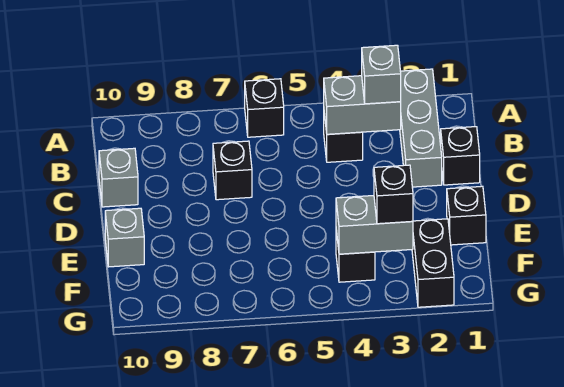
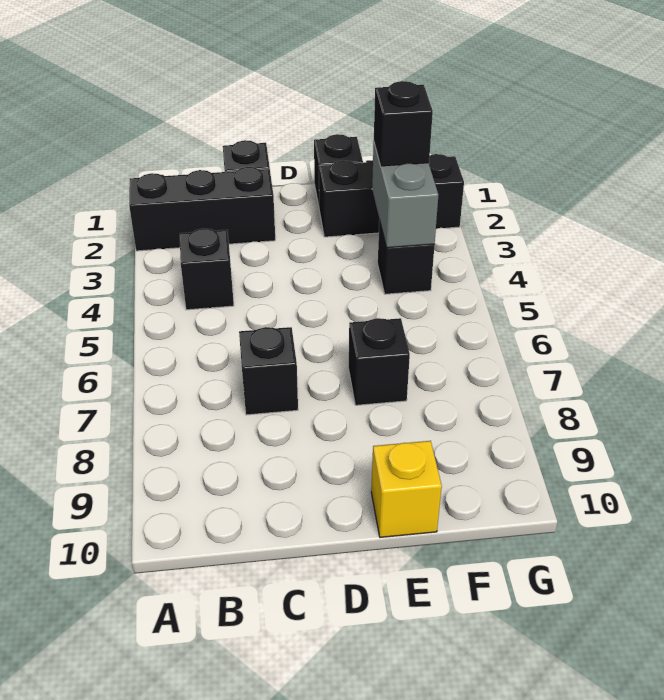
grey 1x3 brick [400,69,442,187] -> black 1x3 brick [129,167,275,251]
black 1x1 brick [245,79,284,137] -> black 1x1 brick moved to [349,318,410,405]
grey 1x2 brick [324,76,401,134] -> none
grey 1x1 brick [362,45,401,104] -> none
grey 1x1 brick [99,148,138,207] -> none
grey 1x1 brick [105,208,144,267] -> yellow 1x1 brick [371,441,442,537]
black 1x2 brick [412,219,454,307] -> black 1x3 brick [319,154,464,237]

